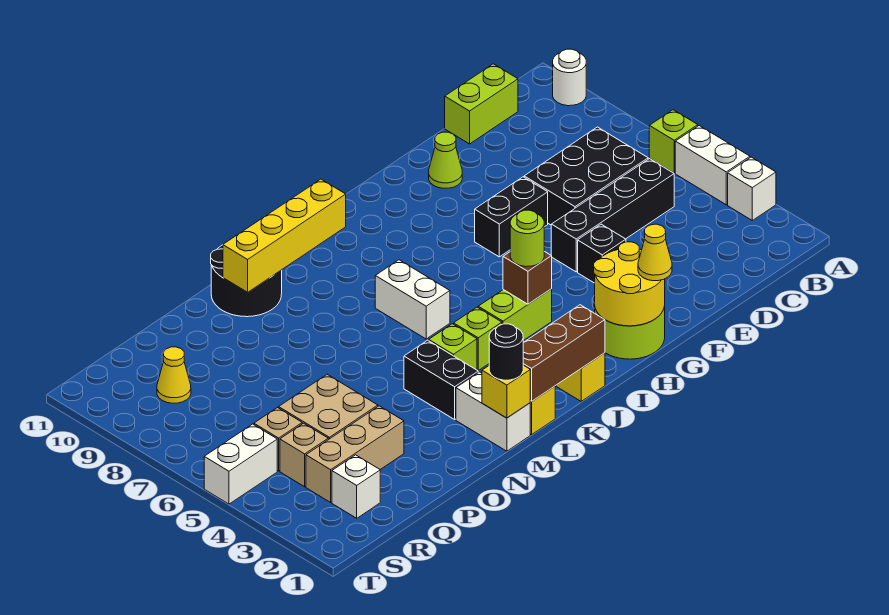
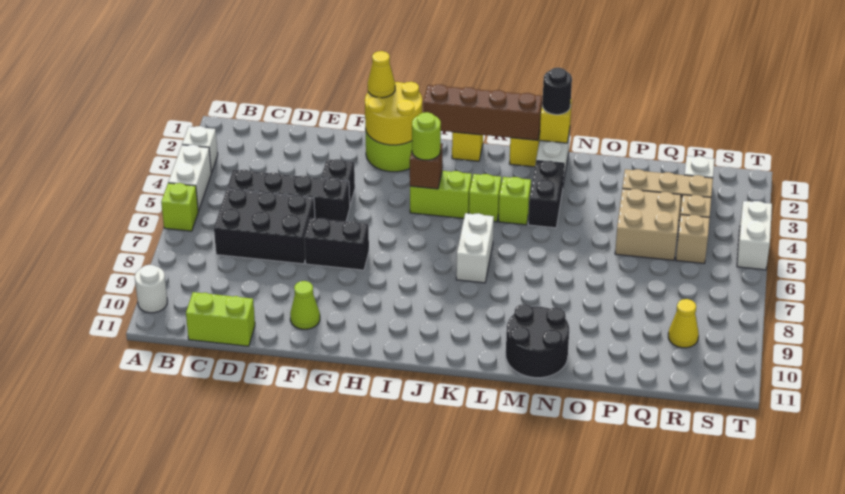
brown 1x3 brick [523,305,605,401] -> brown 1x4 brick [423,84,542,140]
yellow 1x4 brick [223,179,346,292] -> none
white 1x2 brick [204,424,277,504] -> white 1x2 brick turned to [737,201,772,270]

